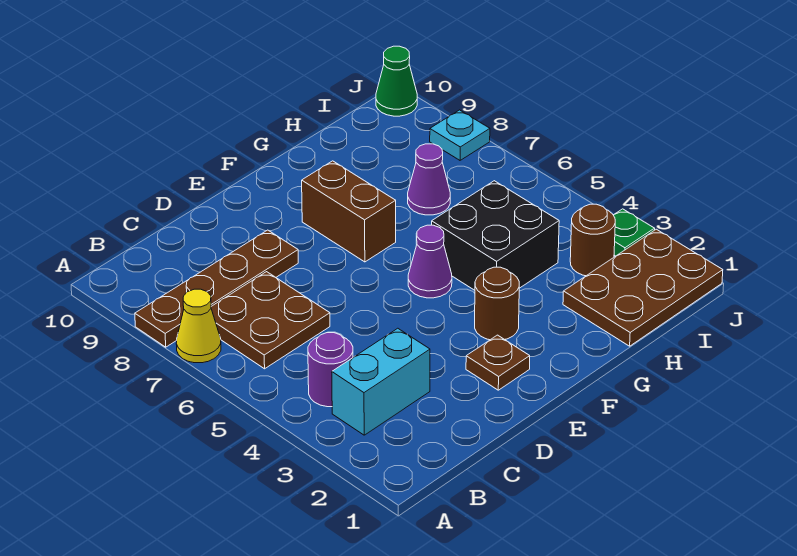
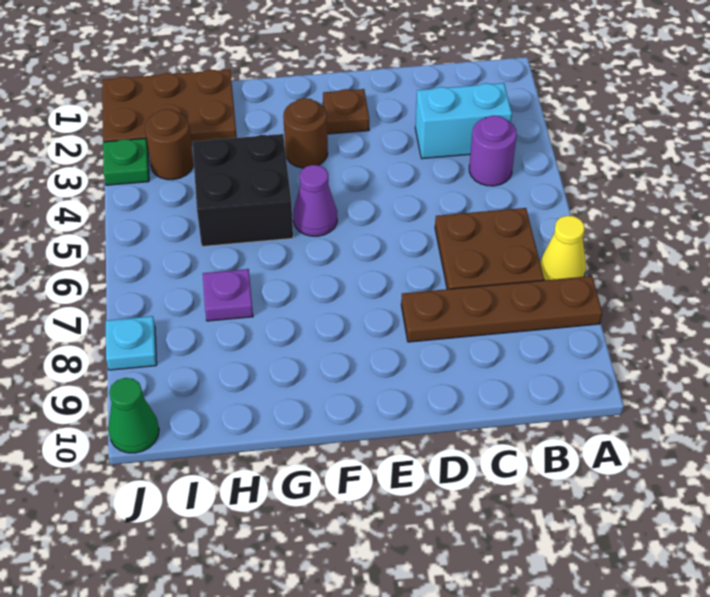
brown 1x2 brick [302,161,396,262] -> none
purple 1x1 cone [408,144,450,215] -> purple 1x1 plate [203,269,253,321]

